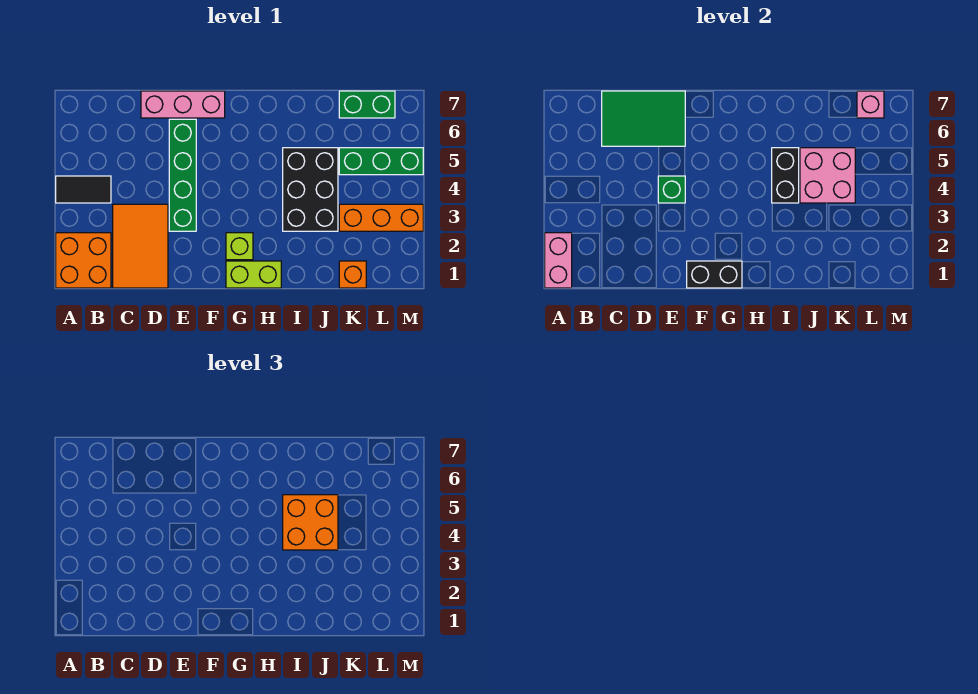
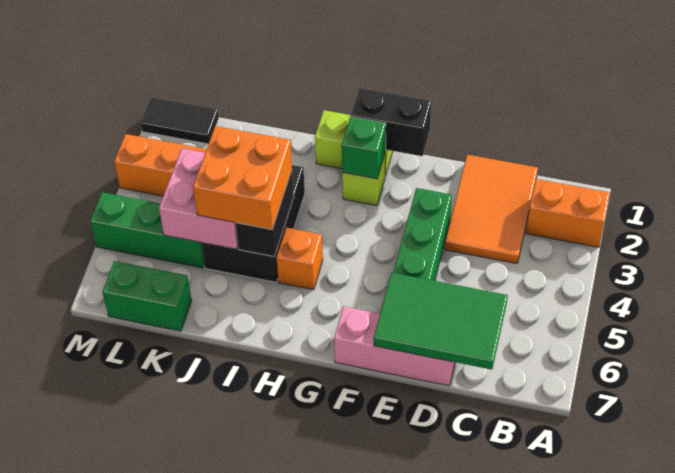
orange 2x2 brick [56,233,111,288] -> orange 1x2 brick [526,179,610,247]
pink 1x2 brick [545,233,572,288] -> none
black 1x2 tile [56,176,111,203] -> black 1x2 tile moved to [141,97,219,144]
green 1x1 brick [658,176,685,203] -> green 1x1 brick moved to [342,117,386,179]
orange 1x1 brick [339,261,366,288] -> orange 1x1 brick moved to [276,228,323,290]
pink 1x1 brick [857,91,884,118] -> none

